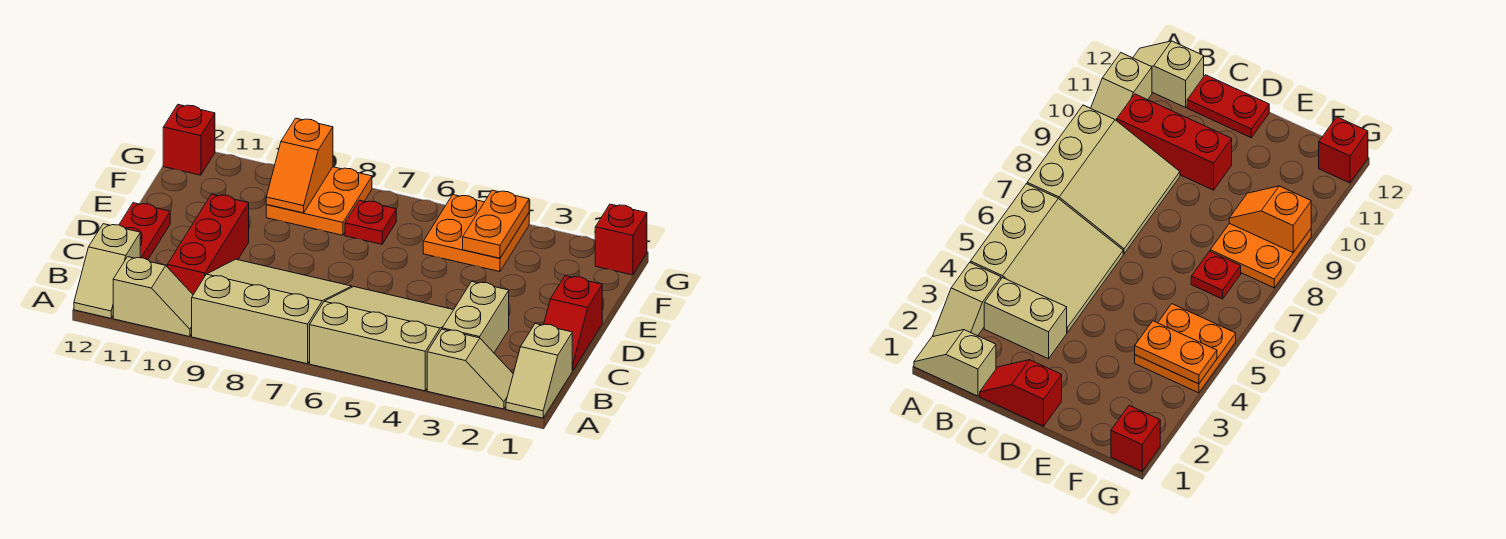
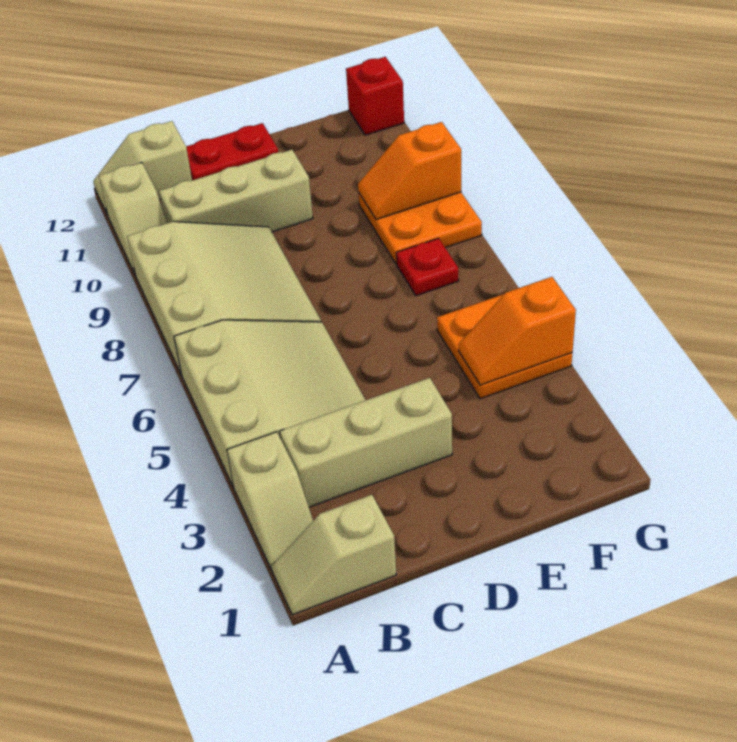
tan 1x2 brick [442,281,509,353] -> tan 1x3 brick [280,378,452,507]
red 1x3 brick [167,194,249,295] -> tan 1x3 brick [159,150,313,232]
red 1x2 slope [544,276,602,370] -> none
orange 1x2 plate [463,190,529,258] -> orange 1x2 slope [459,277,576,385]
red 1x1 brick [595,204,647,275] -> none

